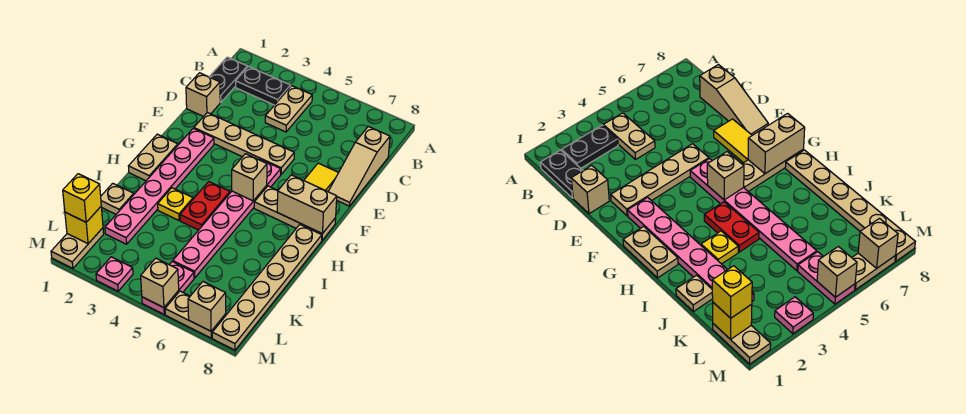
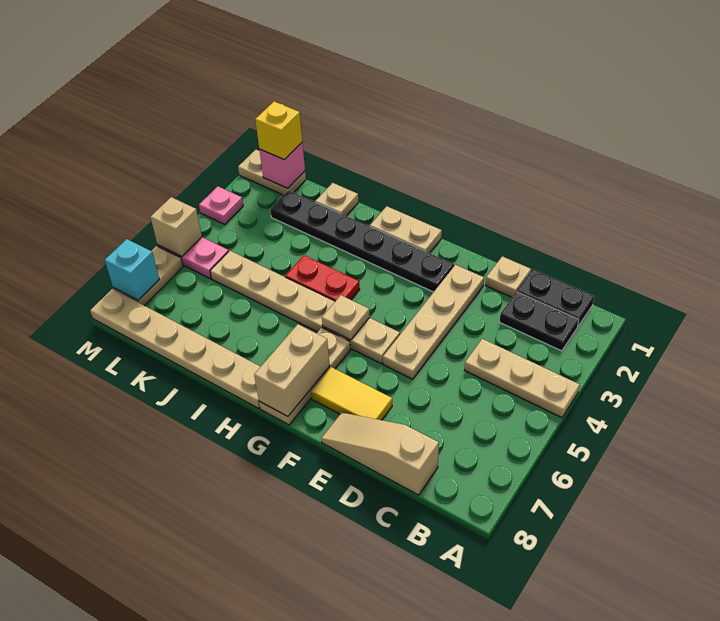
black 1x2 plate [236,67,290,105] -> black 1x2 plate turned to [500,292,579,351]
tan 1x2 plate [265,86,312,132] -> tan 1x3 plate [465,339,580,418]
tan 1x1 brick [186,73,220,117] -> tan 1x1 plate [486,256,531,297]
pink 1x6 plate [105,128,214,244] -> black 1x6 plate [270,190,454,292]
pink 1x6 plate [173,159,281,278] -> tan 1x6 plate [210,251,400,364]
tan 1x1 brick [232,154,267,201] -> tan 1x1 plate [322,295,370,340]
yellow 1x1 plate [158,188,193,220] -> none
yellow 1x1 brick [65,207,103,244] -> pink 1x1 brick [259,142,305,188]
tan 1x1 brick [188,282,226,331] -> cyan 1x1 brick [105,239,159,300]

